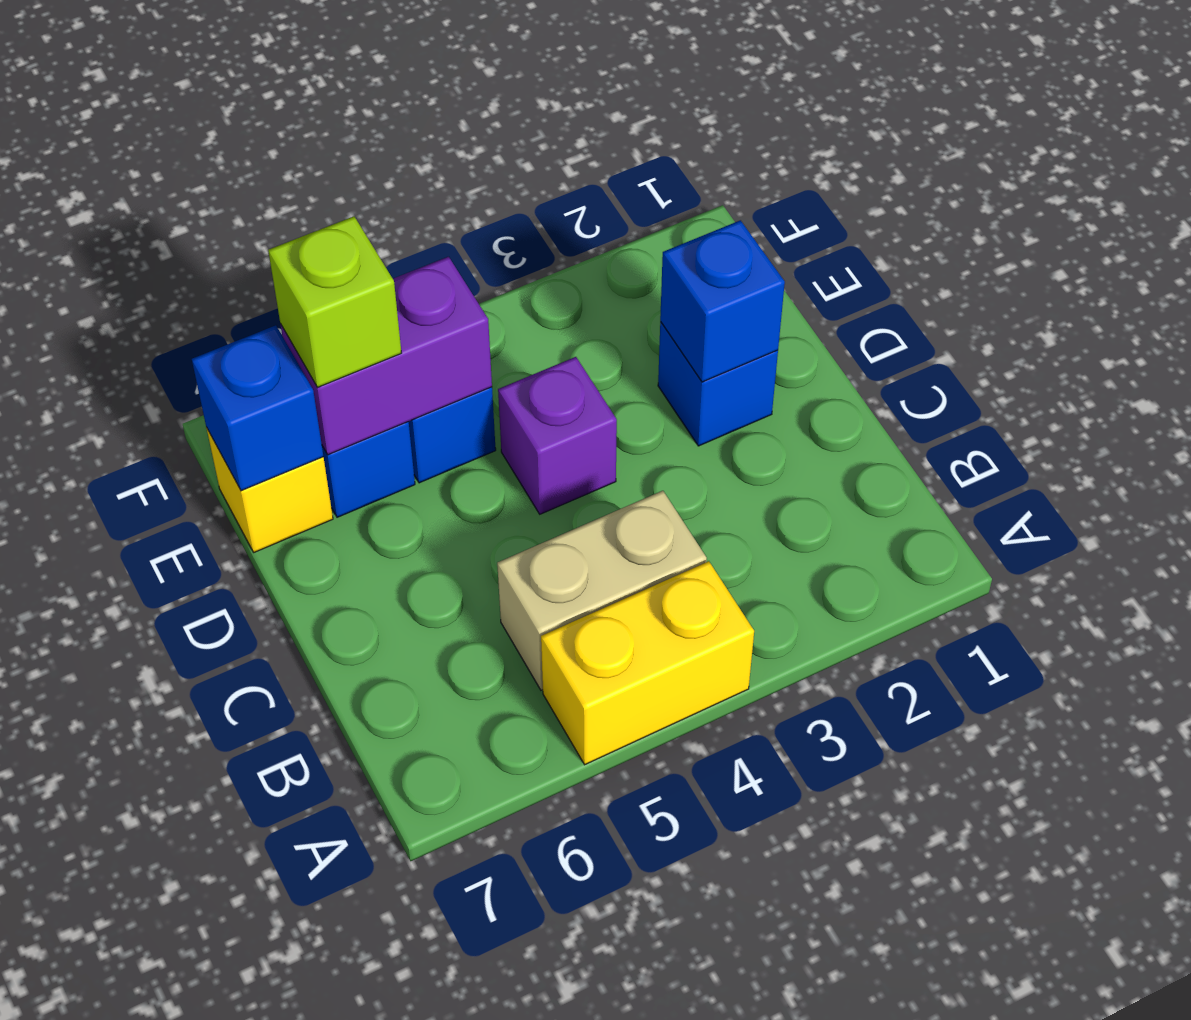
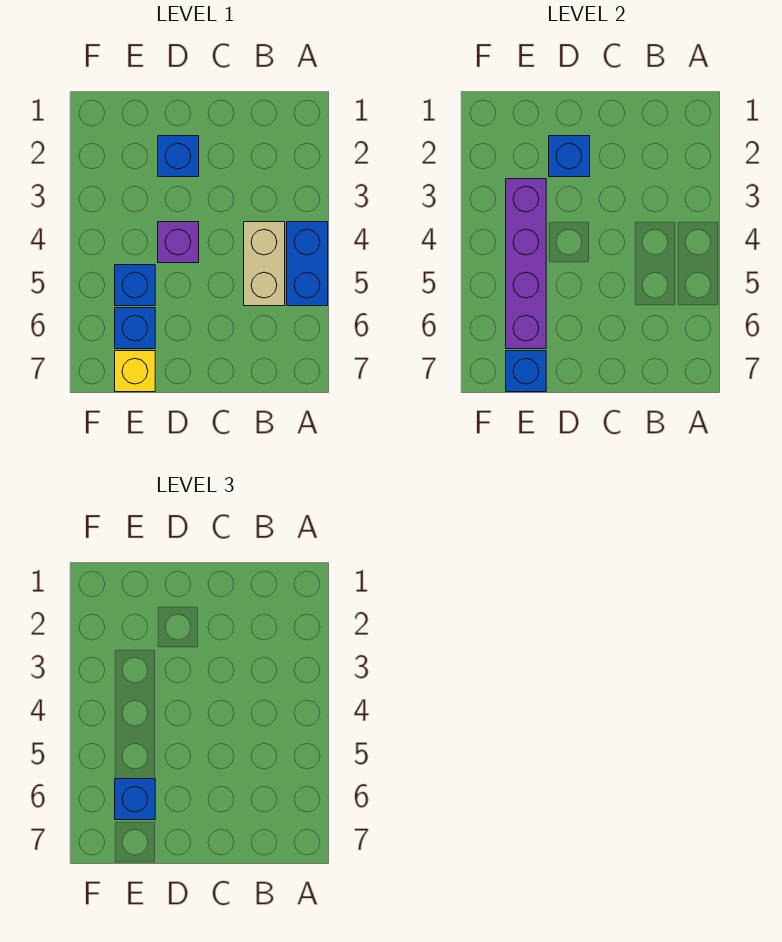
yellow 1x2 brick [541,561,754,765] -> blue 1x2 brick [287,222,328,306]
purple 1x2 brick [280,257,492,455] -> purple 1x4 brick [506,179,546,349]
lime 1x1 brick [268,216,401,388] -> blue 1x1 brick [115,779,155,820]

